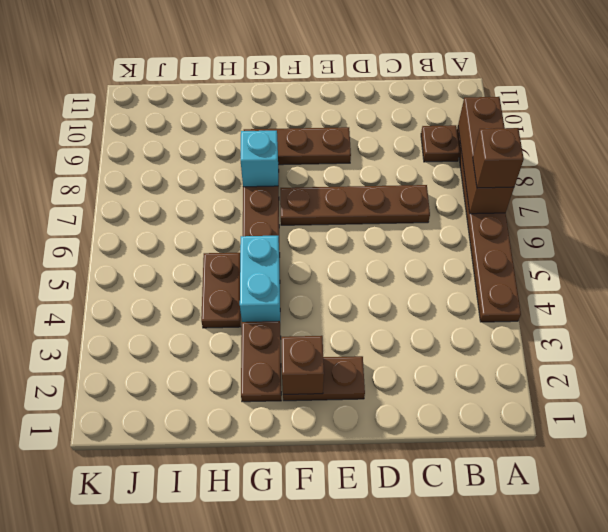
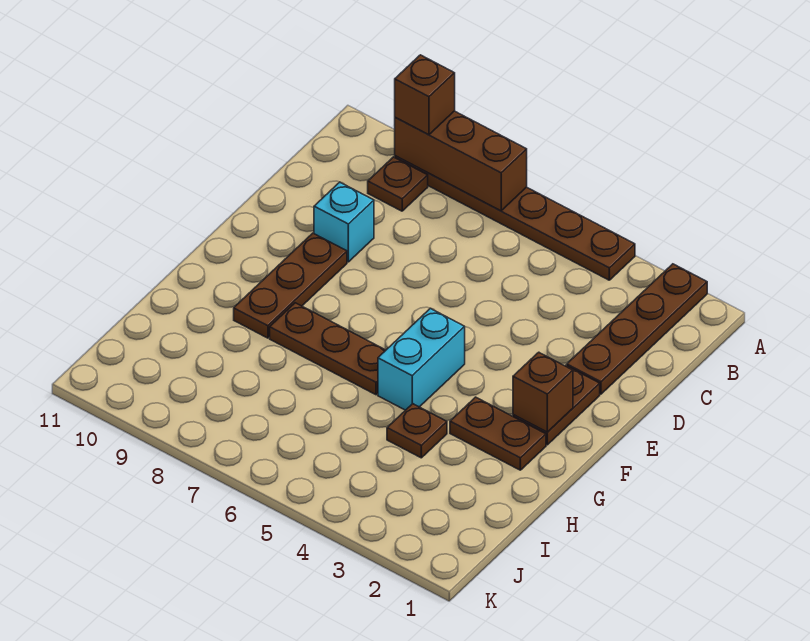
brown 1x1 brick [473,128,524,188] -> brown 1x1 brick moved to [395,55,455,135]
brown 1x4 plate [280,185,430,225] -> brown 1x4 plate moved to [567,264,707,394]
cyan 1x2 brick [240,236,280,322] -> cyan 1x2 brick turned to [378,308,465,410]
cyan 1x1 brick [241,131,278,187] -> cyan 1x1 brick moved to [314,182,374,262]
brown 1x2 plate [201,253,241,328] -> brown 1x1 plate [387,404,447,458]

